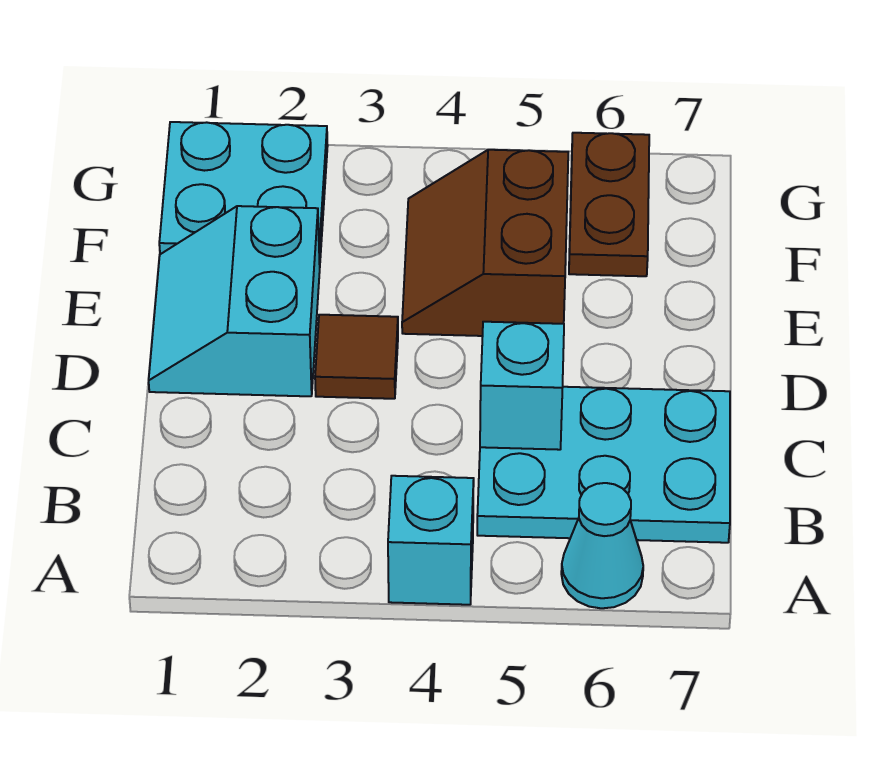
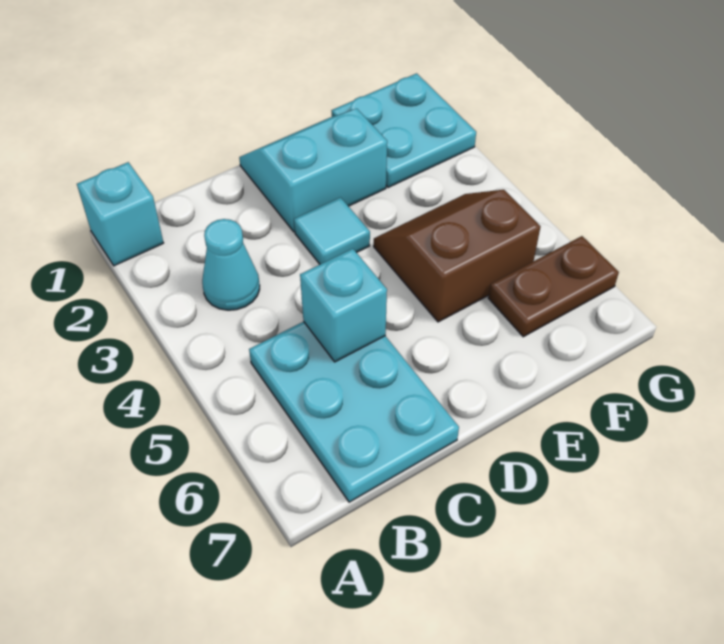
cyan 1x1 brick [388,476,474,605] -> cyan 1x1 brick moved to [77,162,163,266]
cyan 1x1 cone [561,483,643,608] -> cyan 1x1 cone moved to [202,219,260,310]
brown 1x1 tile [315,315,398,399] -> cyan 1x1 tile [294,197,370,264]

